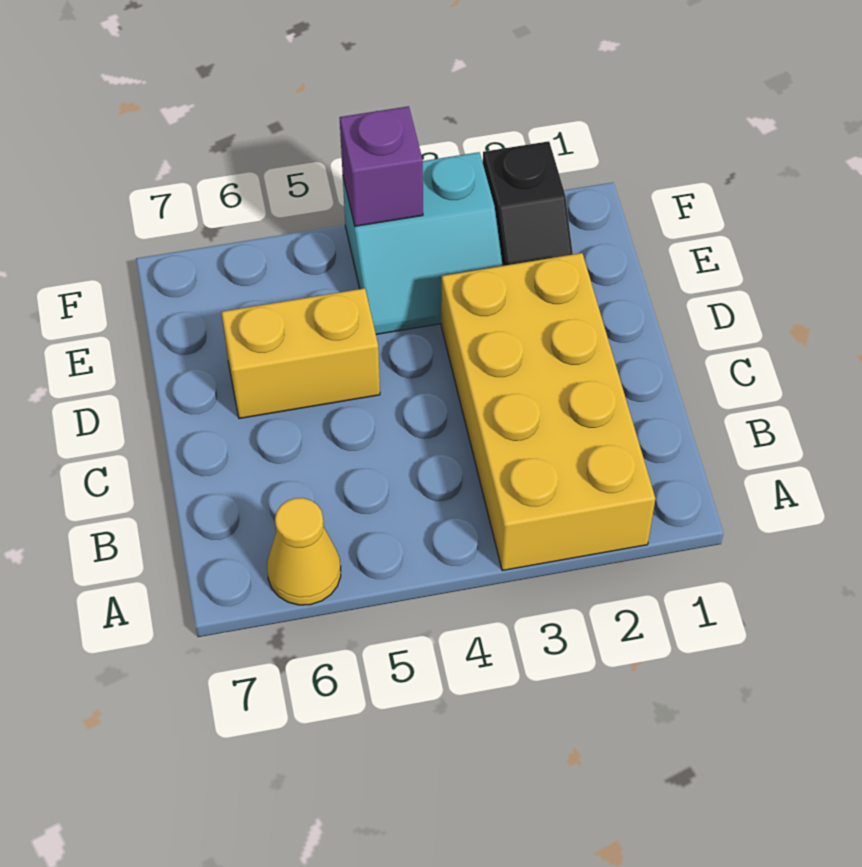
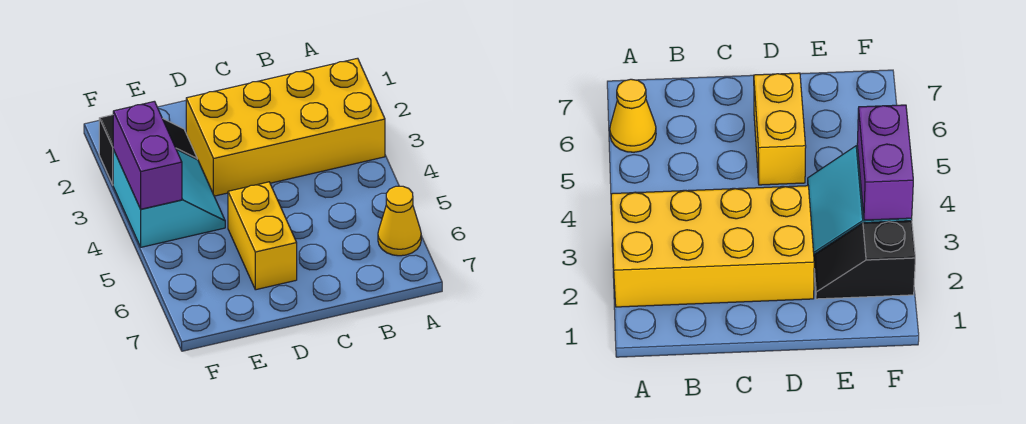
purple 1x1 brick [340,106,423,226] -> purple 1x2 brick [113,101,182,209]

